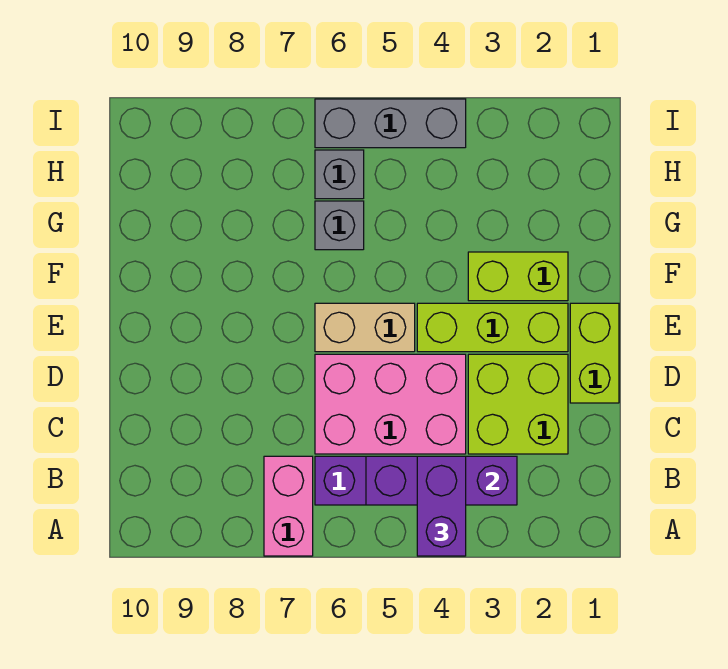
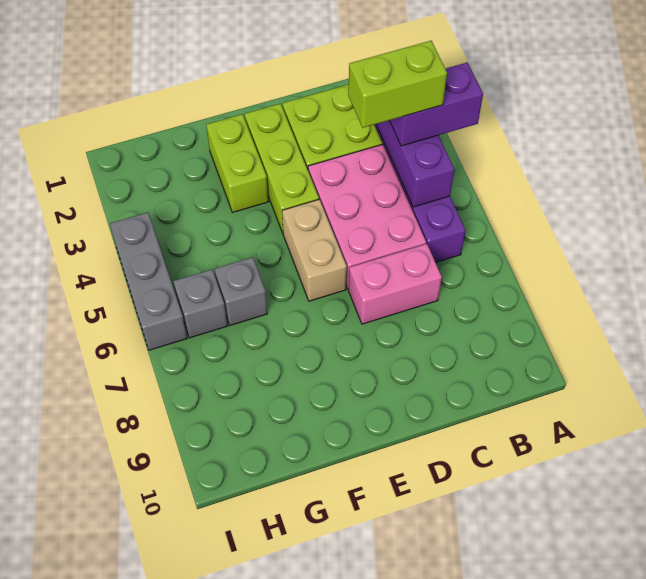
pink 1x2 brick [264,456,313,556] -> pink 1x2 brick moved to [349,244,442,324]
lime 1x2 brick [570,303,619,403] -> lime 1x2 brick moved to [348,41,447,128]

